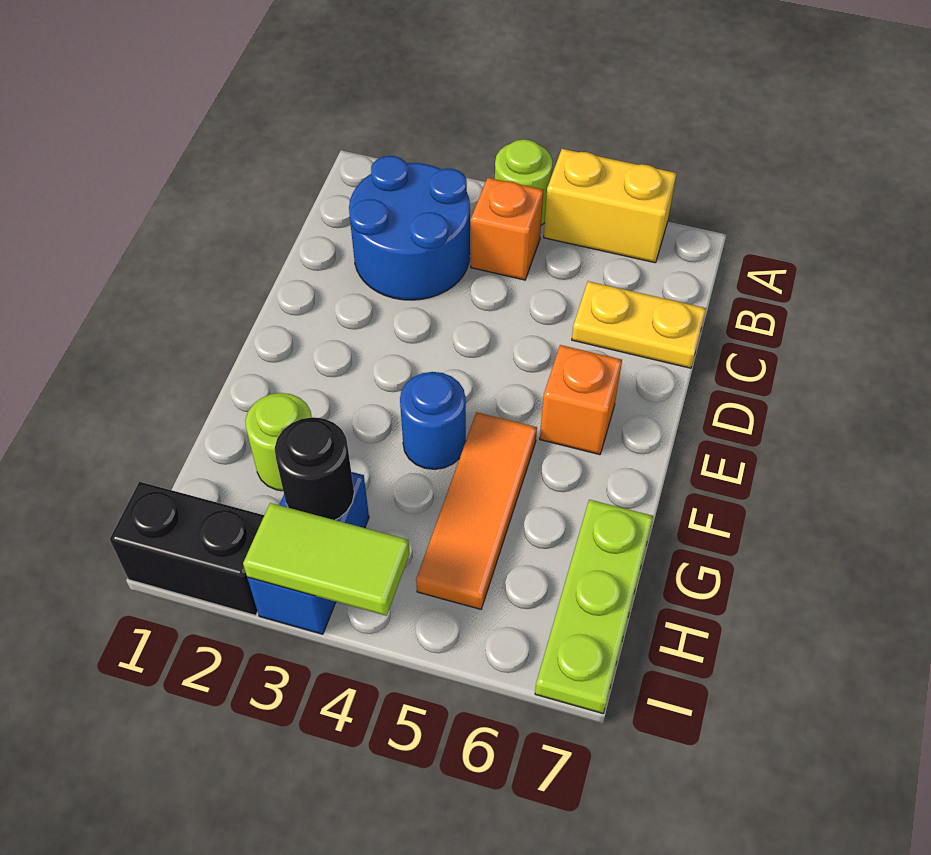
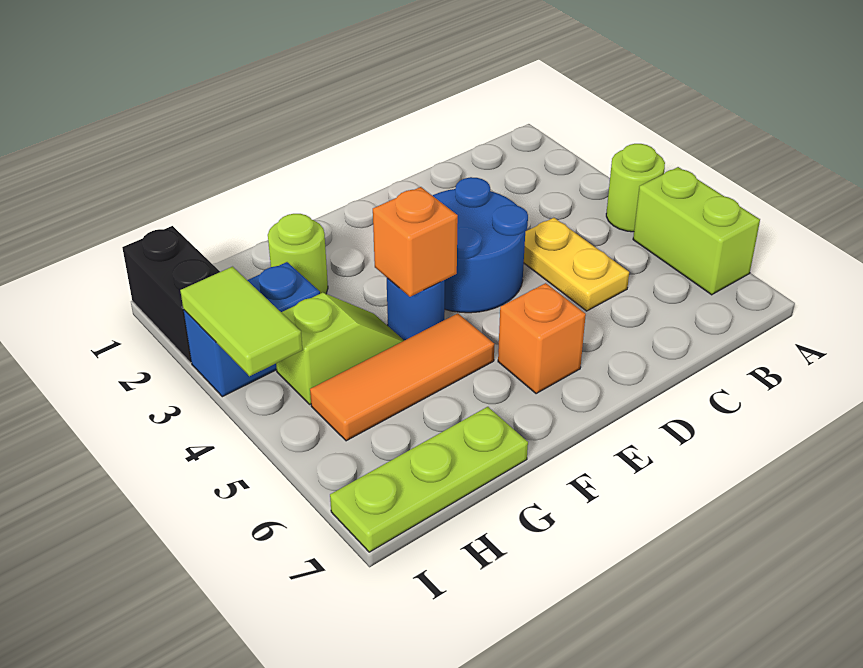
yellow 1x2 brick [544,149,677,263] -> lime 1x2 brick [633,167,760,295]
blue 2x2 round brick [349,156,470,300] -> blue 2x2 round brick moved to [433,177,528,313]
orange 1x1 brick [471,178,543,280] -> orange 1x1 brick moved to [373,187,458,297]
yellow 1x2 plate [572,281,706,368] -> yellow 1x2 plate moved to [524,218,629,311]
none -> lime 1x2 slope [276,293,404,404]
black 1x1 round brick [275,417,354,520] -> none

